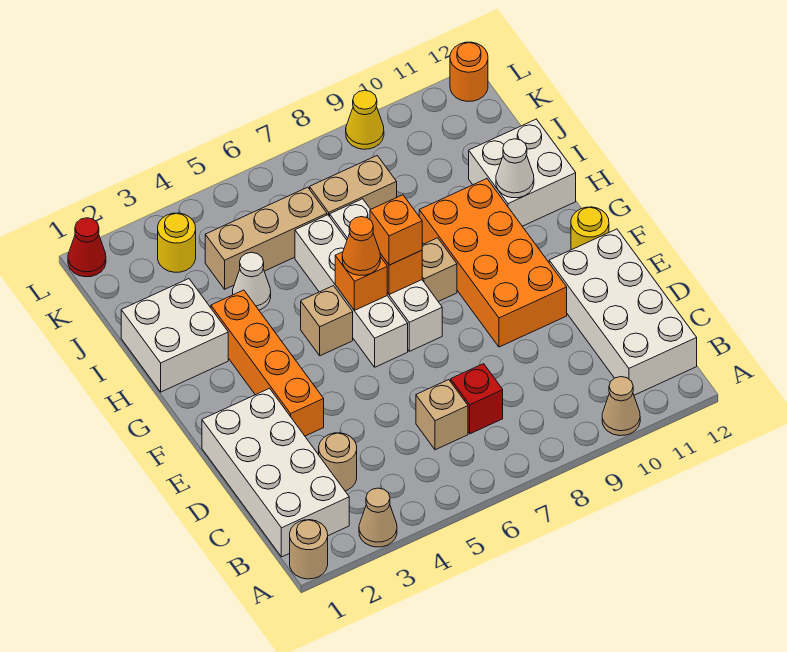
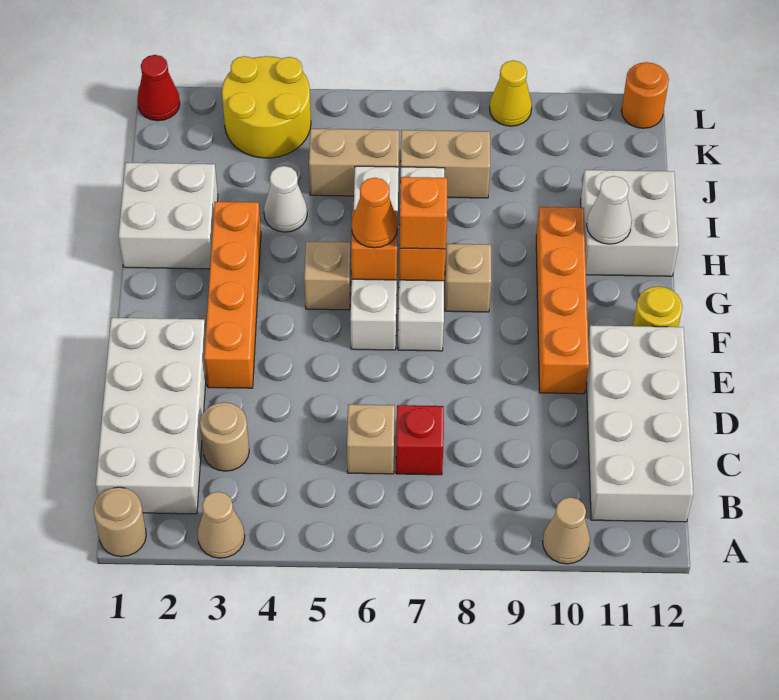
orange 2x4 brick [419,179,567,347] -> orange 1x4 brick [536,207,589,394]
tan 1x3 brick [205,187,327,289] -> tan 1x2 brick [309,129,399,196]
yellow 1x1 round brick [158,213,196,272] -> yellow 2x2 round brick [222,56,311,158]

